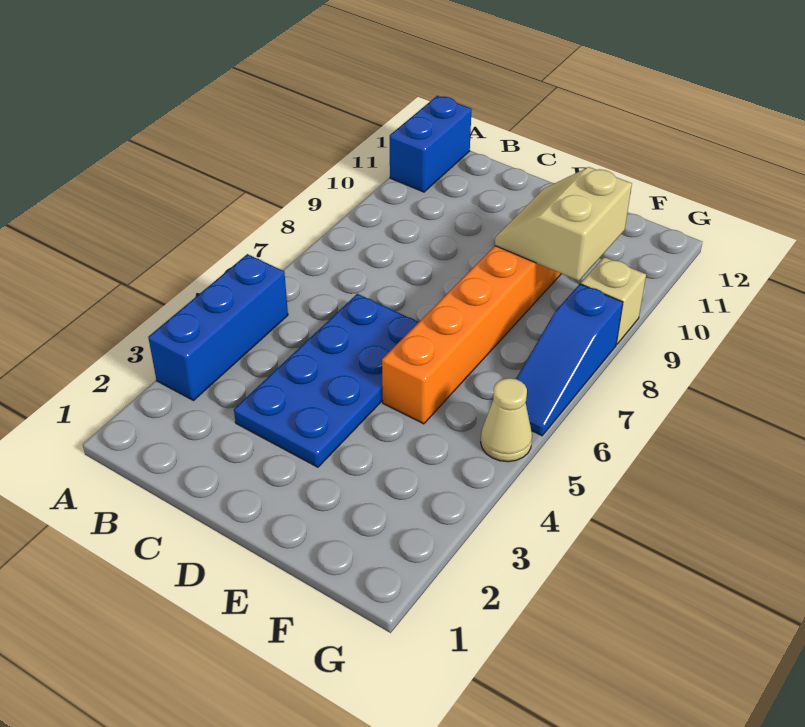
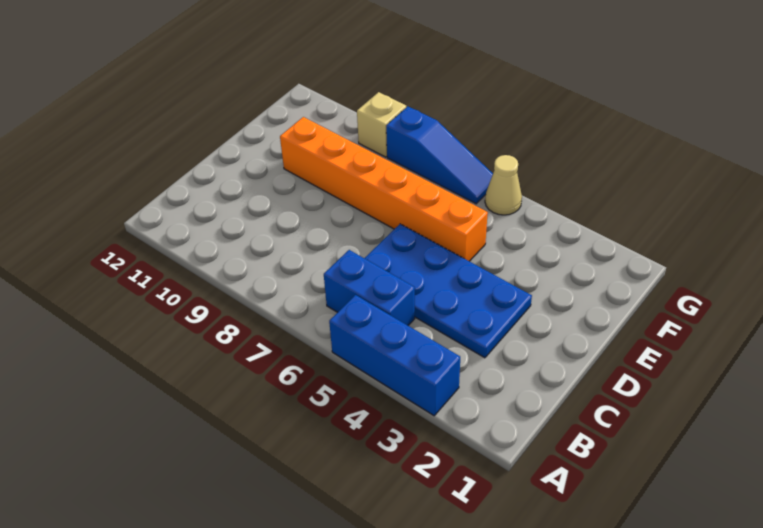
blue 1x2 brick [390,96,472,192] -> blue 1x2 brick moved to [324,250,415,325]
tan 2x2 slope [495,167,632,281] -> none

